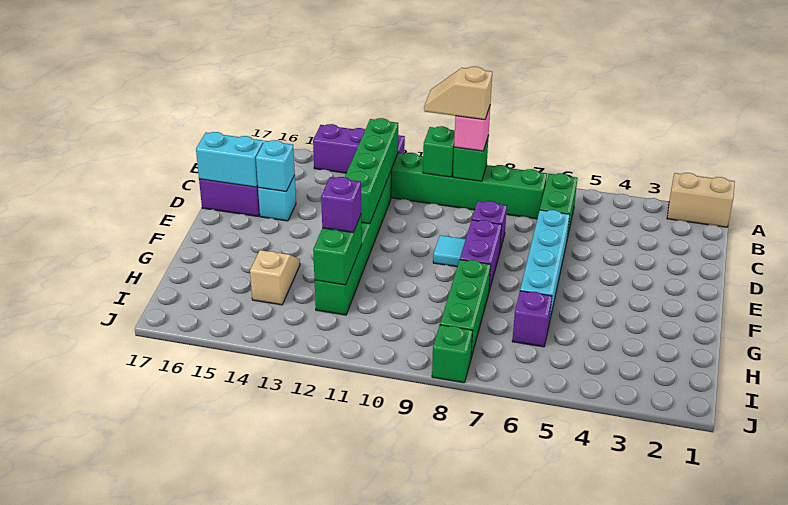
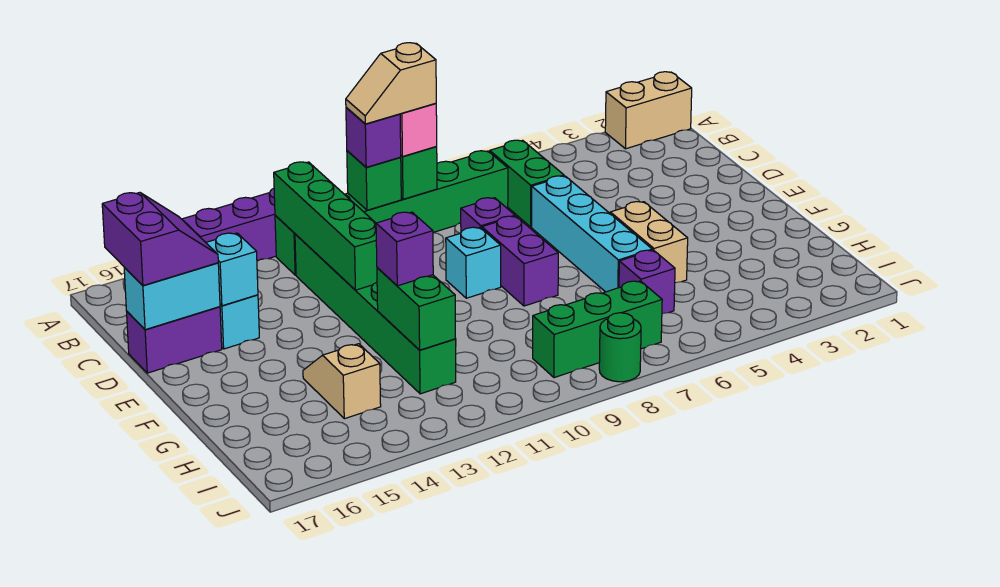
none -> purple 1x1 brick [346,107,401,167]
none -> purple 2x2 slope [102,193,218,286]
cyan 1x1 tile [433,235,466,267] -> cyan 1x1 brick [446,227,501,298]
none -> tan 1x2 brick [610,202,688,283]
green 1x3 brick [440,260,491,357] -> green 1x3 brick turned to [533,281,662,378]
green 1x1 brick [432,325,473,383] -> green 1x1 round brick [599,313,641,382]

